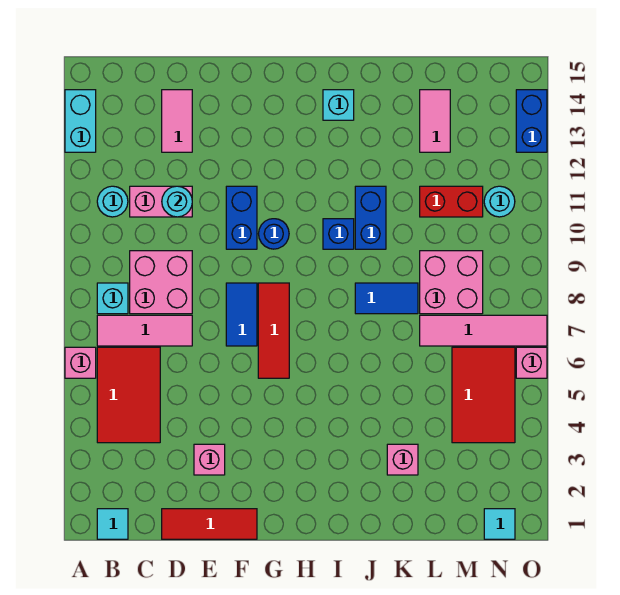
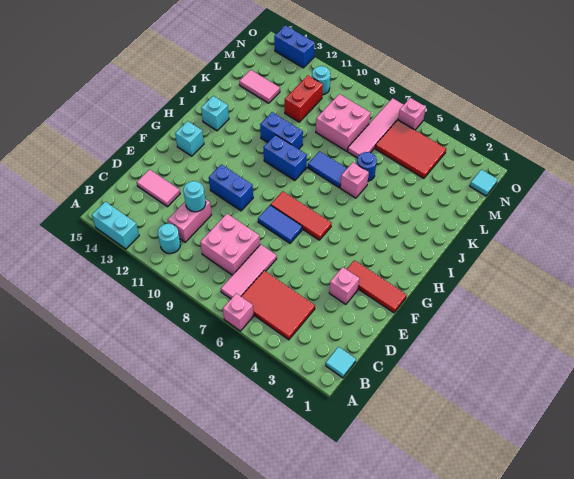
cyan 1x1 brick [97,283,128,314] -> cyan 1x1 brick moved to [175,121,204,156]
red 1x3 tile [162,509,257,539] -> red 1x3 tile turned to [347,260,406,313]
blue 1x1 round brick [259,219,289,249] -> blue 1x1 round brick moved to [357,152,377,181]
blue 1x1 brick [323,219,354,249] -> blue 1x2 brick [263,135,307,181]
blue 1x2 tile [355,283,418,314] -> blue 1x2 tile turned to [308,151,347,188]
pink 1x1 brick [387,444,418,475] -> pink 1x1 brick moved to [340,163,369,198]

